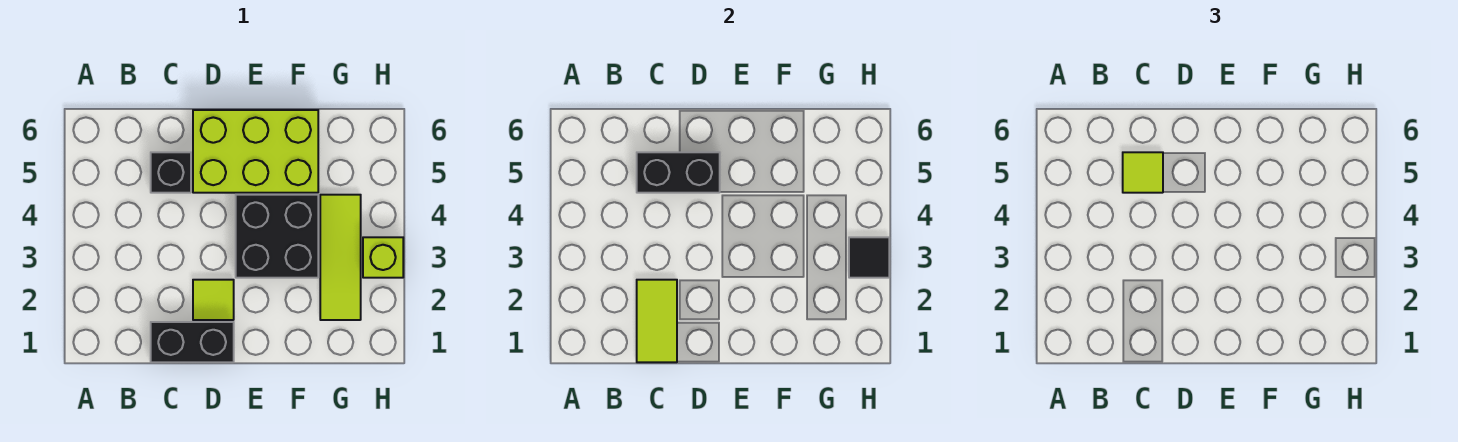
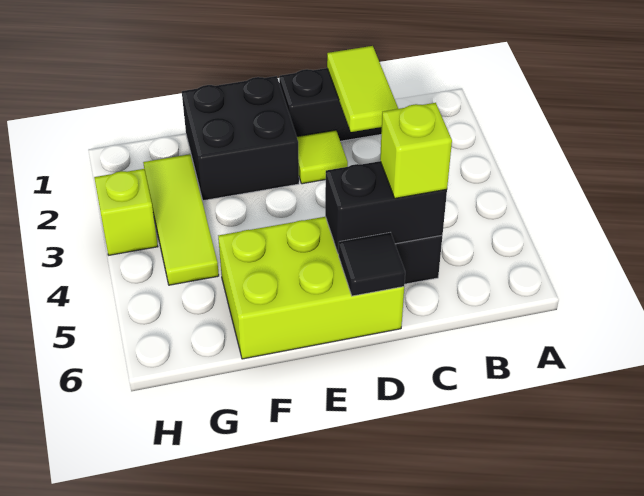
lime 1x1 tile [1123,152,1163,193] -> lime 1x1 brick [380,103,452,198]
black 2x2 brick [236,195,318,278] -> black 2x2 brick moved to [182,76,299,201]
black 1x1 tile [849,237,889,278] -> black 1x1 tile moved to [339,232,405,296]

